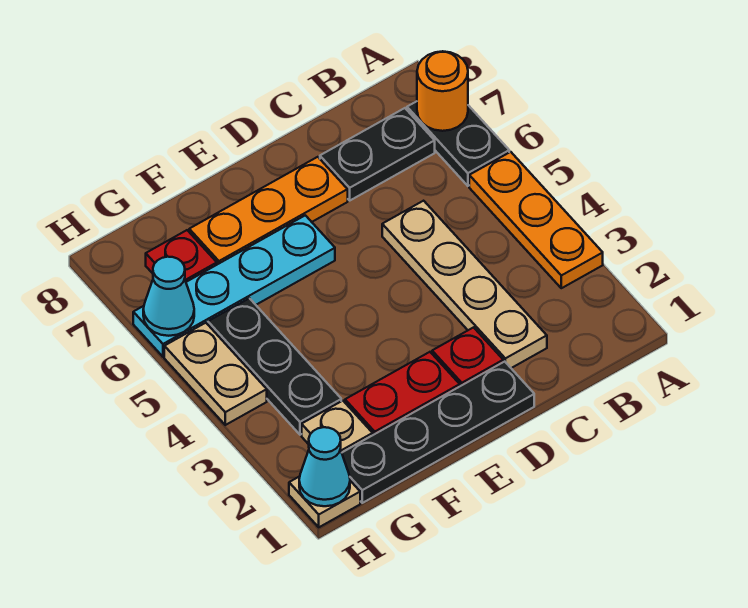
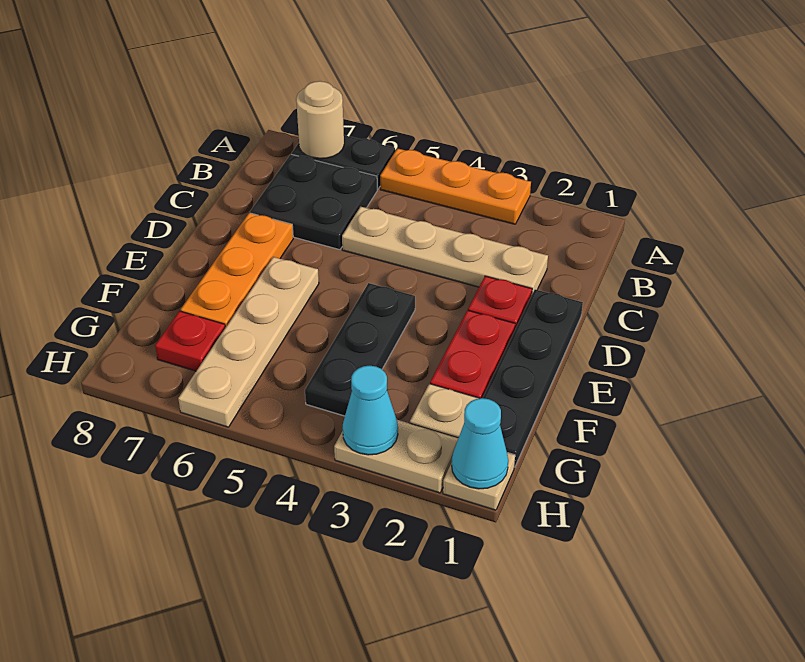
orange 1x1 round brick [417,51,468,131] -> tan 1x1 round brick [296,81,344,159]
black 1x2 plate [320,108,435,200] -> black 2x2 plate [250,154,377,250]
cyan 1x4 plate [133,215,335,357] -> tan 1x4 plate [178,257,319,427]
black 1x3 plate [208,298,341,435] -> black 1x3 plate turned to [305,283,415,416]
tan 1x2 plate [164,323,267,425] -> tan 1x2 plate moved to [334,420,458,493]
cyan 1x1 cone [143,257,194,336] -> cyan 1x1 cone moved to [343,366,398,455]

